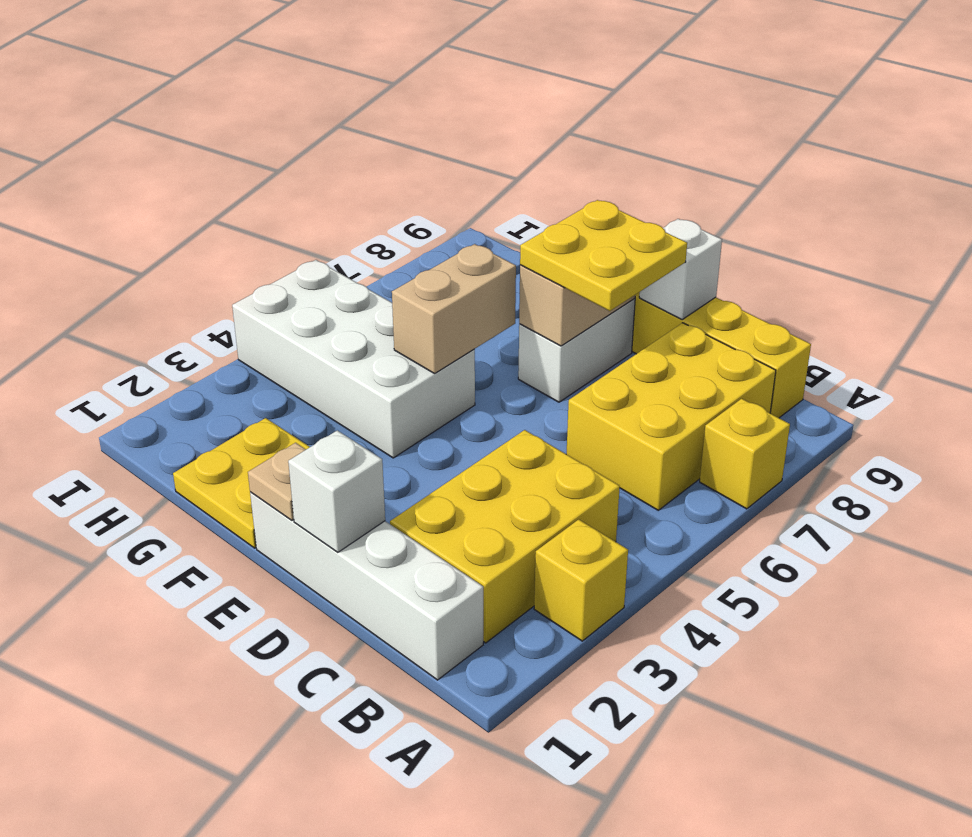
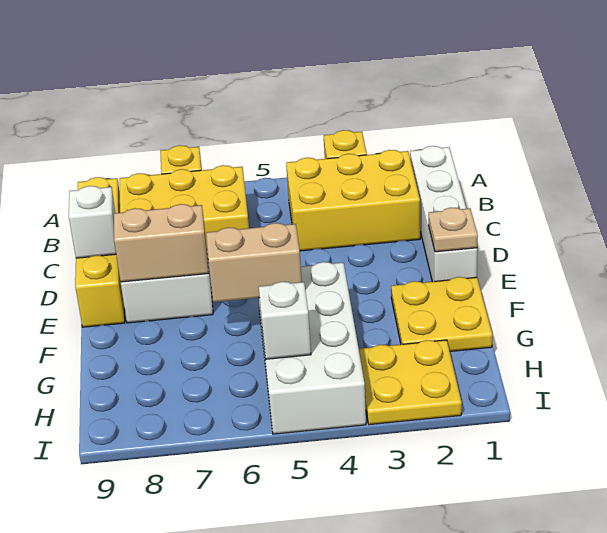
white 1x1 brick [288,430,385,552] -> white 1x1 brick moved to [259,282,311,359]
yellow 2x2 plate [520,200,687,311] -> yellow 2x2 plate moved to [359,340,462,425]

